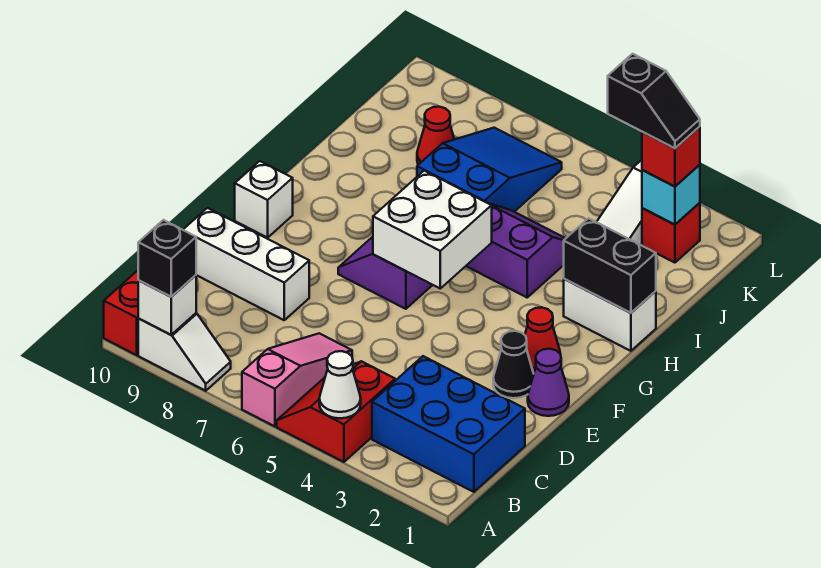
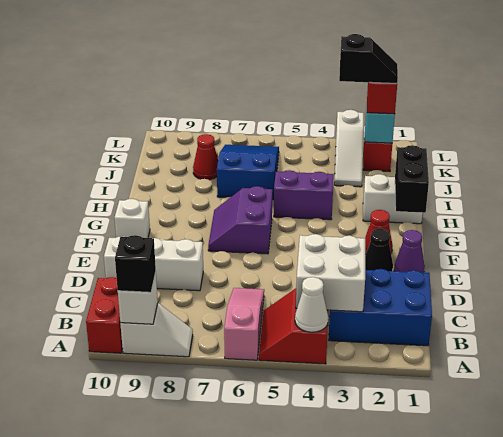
white 2x2 brick [373,171,492,288] -> white 2x2 brick moved to [296,234,365,312]
black 1x2 brick [564,218,656,313] -> black 1x2 brick turned to [395,145,429,213]

